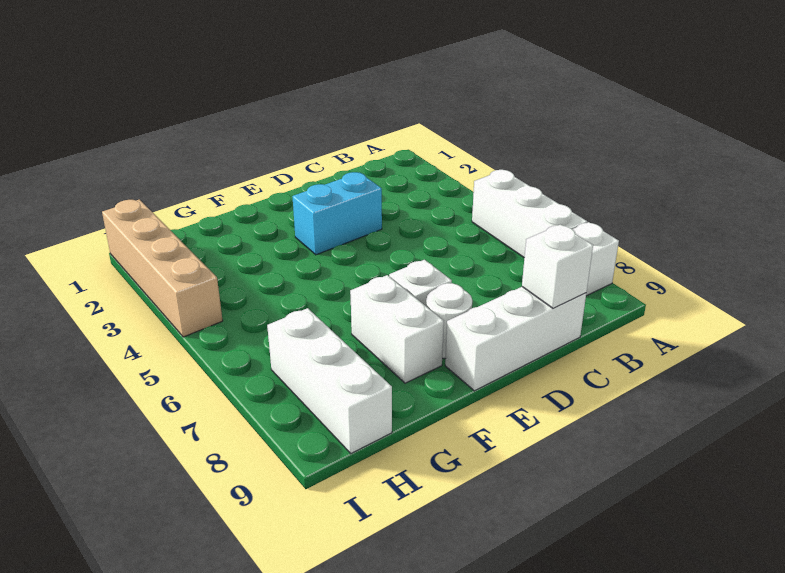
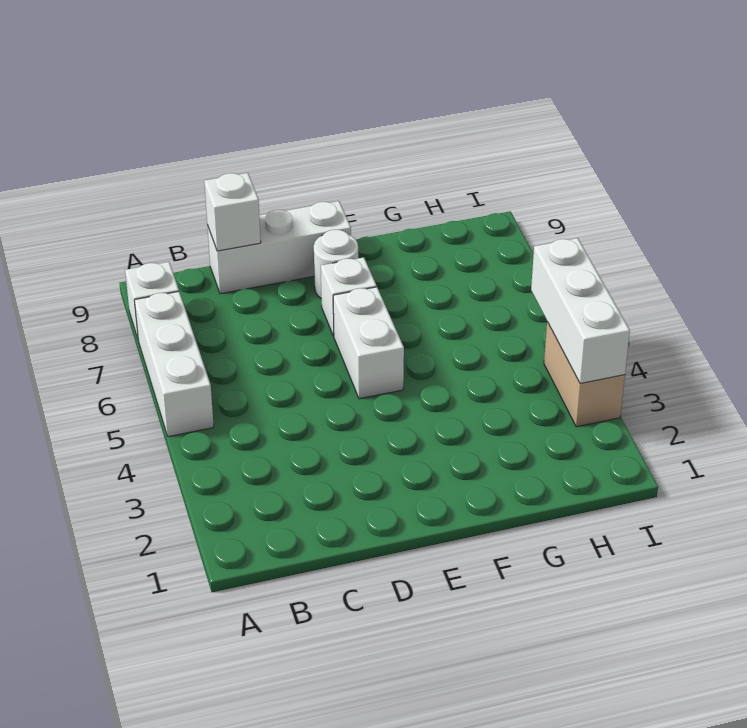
cyan 1x2 brick [292,172,382,255] -> none
white 1x2 brick [350,275,444,383] -> white 1x2 brick moved to [333,287,404,399]
white 1x3 brick [267,308,392,453] -> white 1x3 brick moved to [531,238,630,384]
tan 1x4 brick [102,199,223,337] -> tan 1x2 brick [544,322,625,427]

